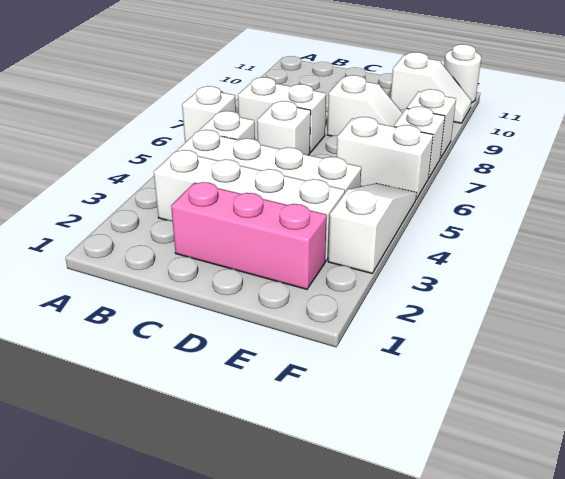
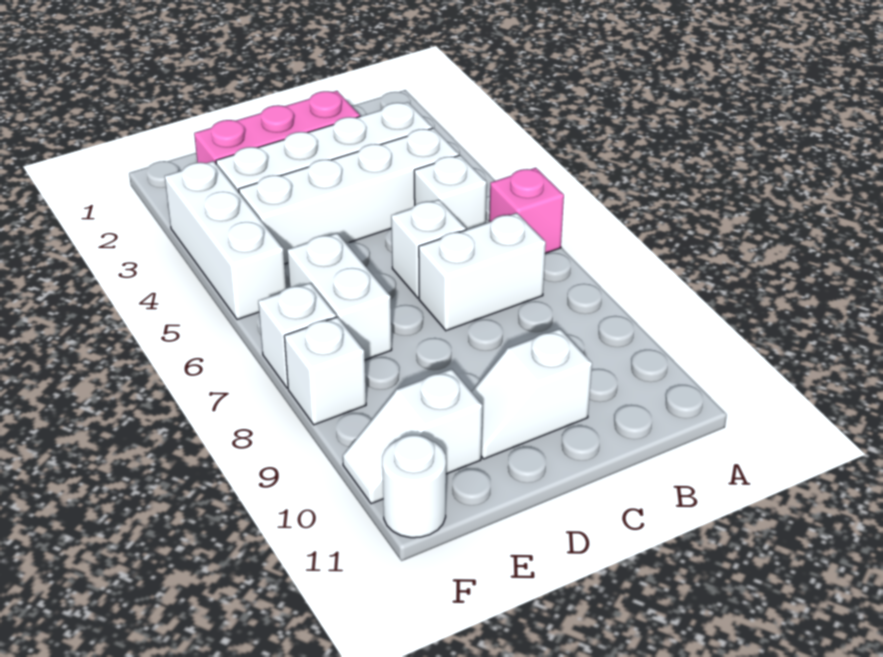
white 1x1 brick [182,86,236,142] -> pink 1x1 brick [489,168,564,253]
white 1x2 slope [327,75,402,136] -> white 1x2 slope moved to [472,329,592,459]
white 1x2 brick [337,117,433,199] -> white 1x2 brick turned to [287,233,392,360]
white 1x3 slope [328,183,416,273] -> white 1x3 brick [165,161,286,320]

